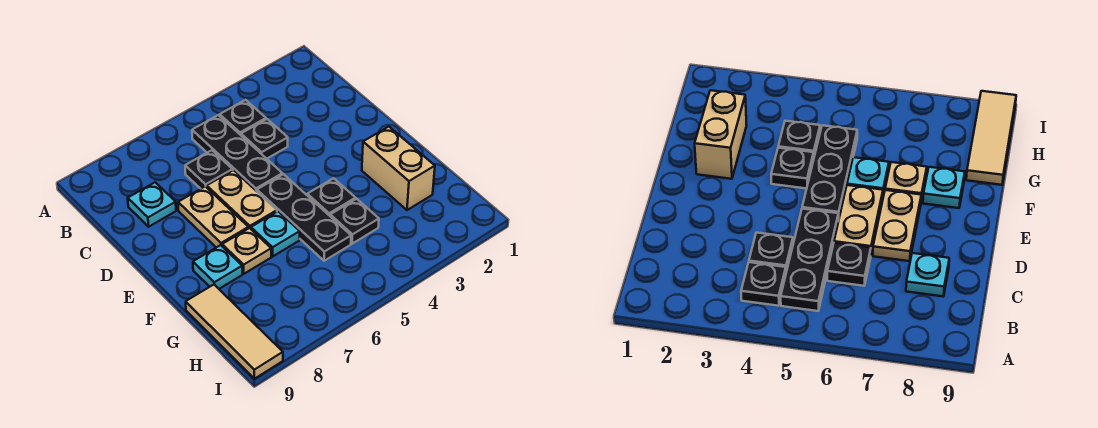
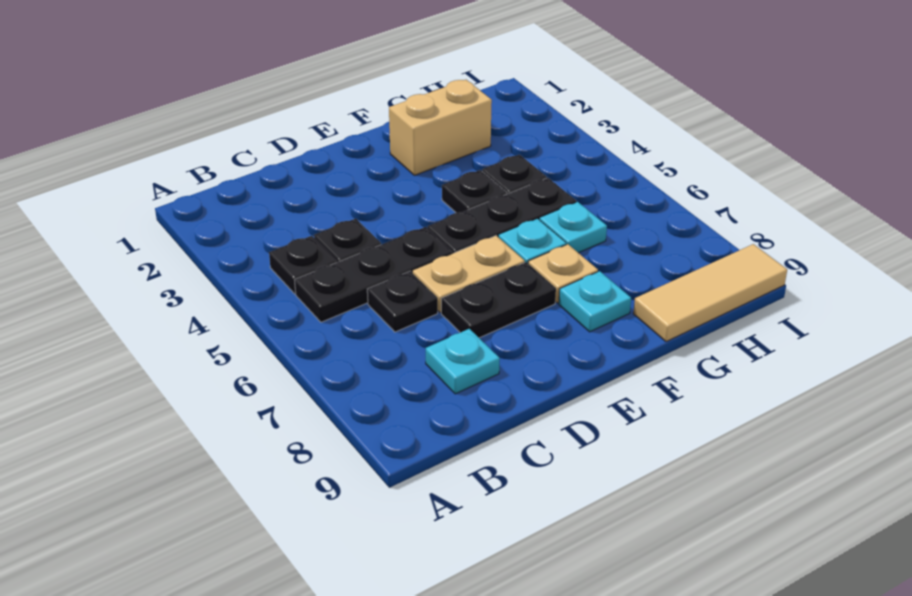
tan 1x2 plate [178,186,249,247] -> black 1x2 plate [441,262,556,338]
none -> cyan 1x1 plate [539,202,607,253]

